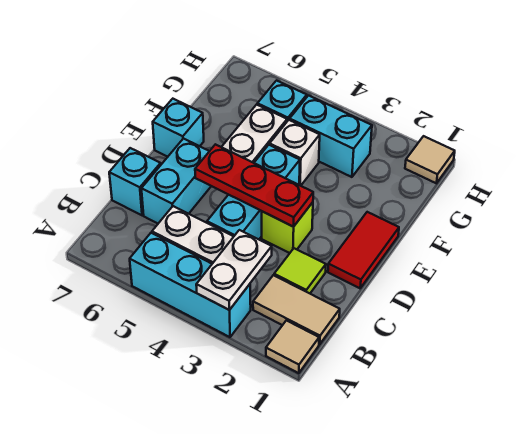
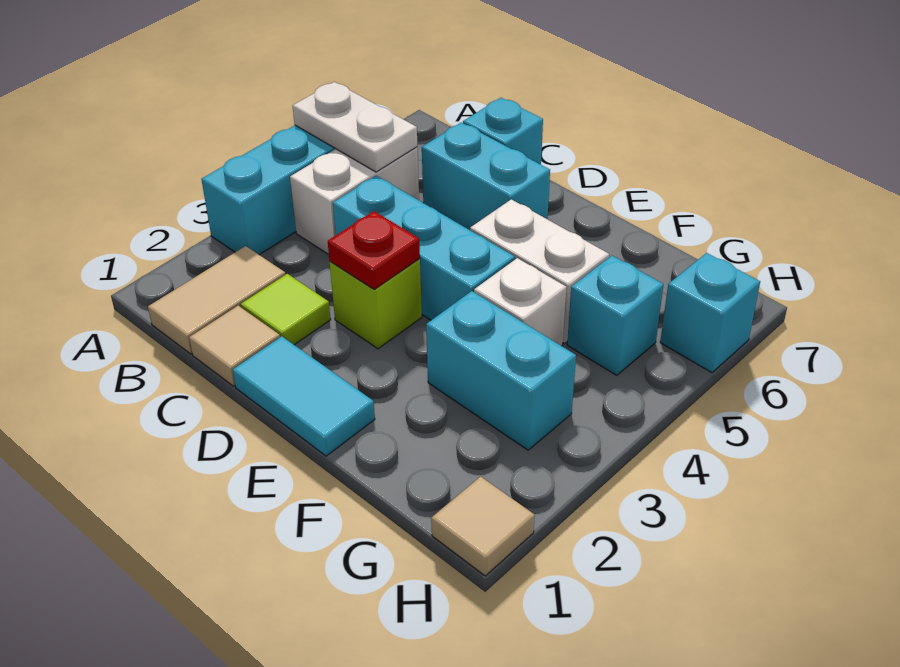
tan 1x1 tile [266,320,319,373] -> tan 1x1 tile moved to [189,306,280,386]
white 1x2 plate [196,230,272,310] -> white 1x2 plate moved to [293,82,417,172]
red 1x2 tile [328,212,399,288] -> cyan 1x2 tile [233,336,375,456]
red 1x3 plate [195,144,313,227] -> red 1x1 plate [328,211,420,289]
cyan 1x1 brick [153,99,204,157] -> cyan 1x1 brick moved to [660,253,760,373]
cyan 1x2 brick [290,96,372,177] -> cyan 1x2 brick turned to [426,291,576,450]

